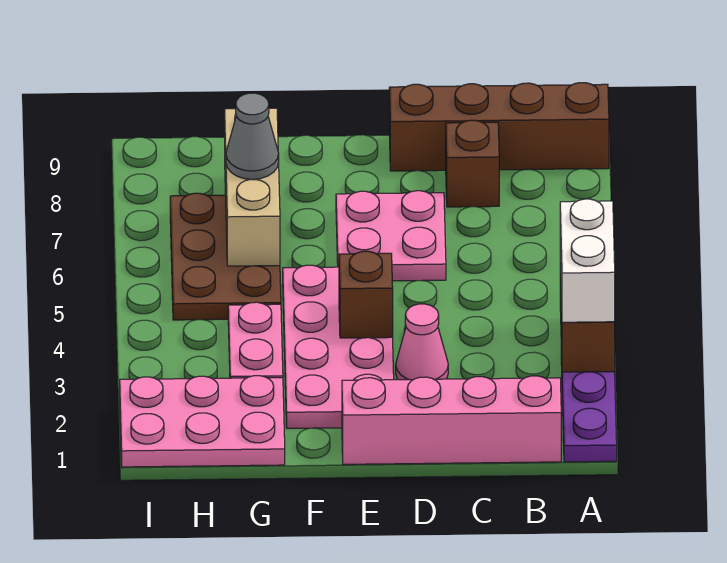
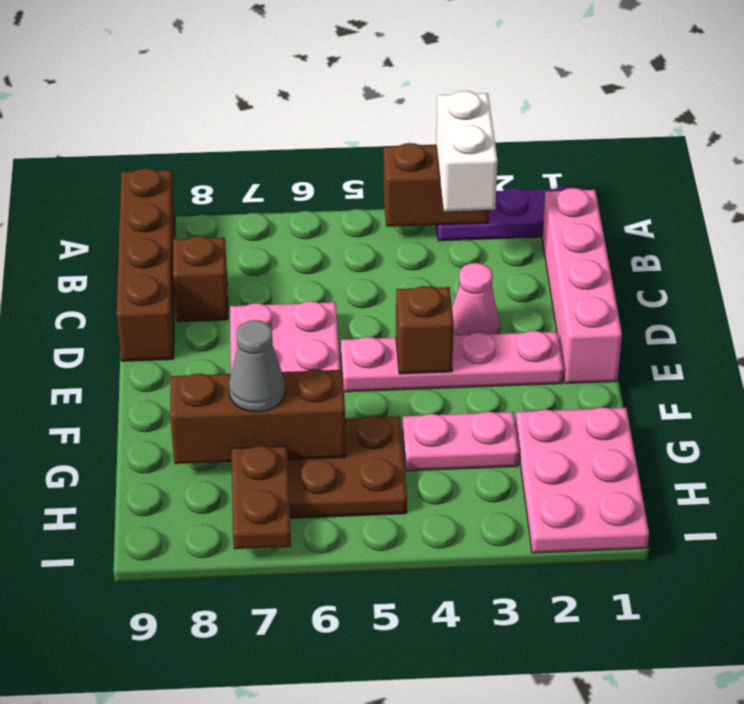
white 1x2 brick [560,199,615,322] -> white 1x2 brick turned to [436,91,498,211]
pink 2x4 plate [283,265,394,428] -> pink 1x4 plate [341,331,563,392]
tan 1x3 brick [225,108,280,266] -> brown 1x3 brick [170,369,346,464]
none -> brown 1x2 plate [232,446,291,549]

